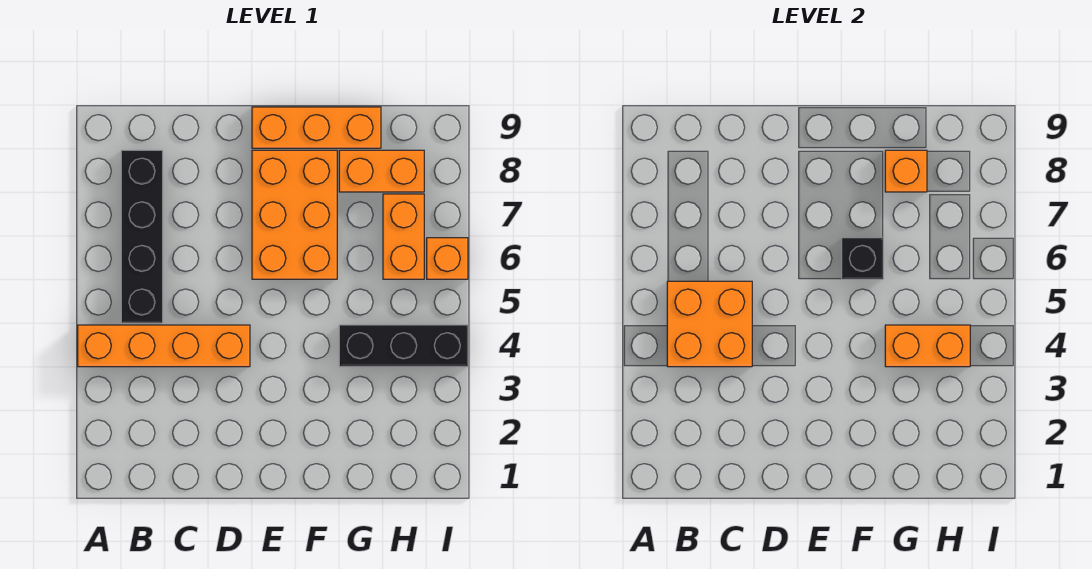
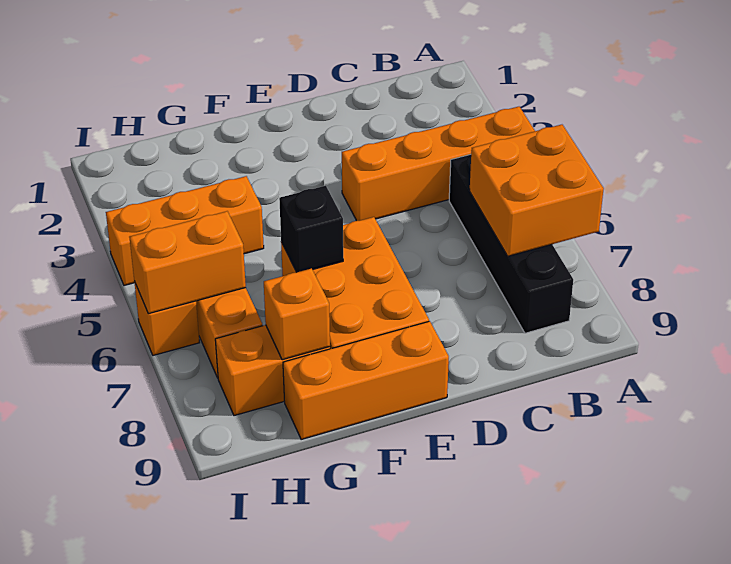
orange 2x2 brick [667,281,752,367] -> orange 2x2 brick moved to [470,125,604,256]
black 1x3 brick [339,325,468,367] -> orange 1x3 brick [106,176,264,285]
orange 1x2 brick [885,325,970,367] -> orange 1x2 brick moved to [130,211,246,314]

